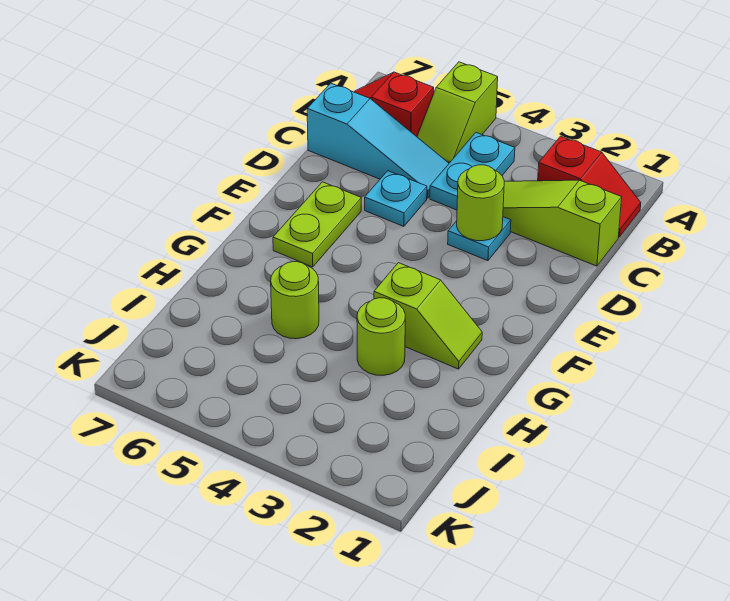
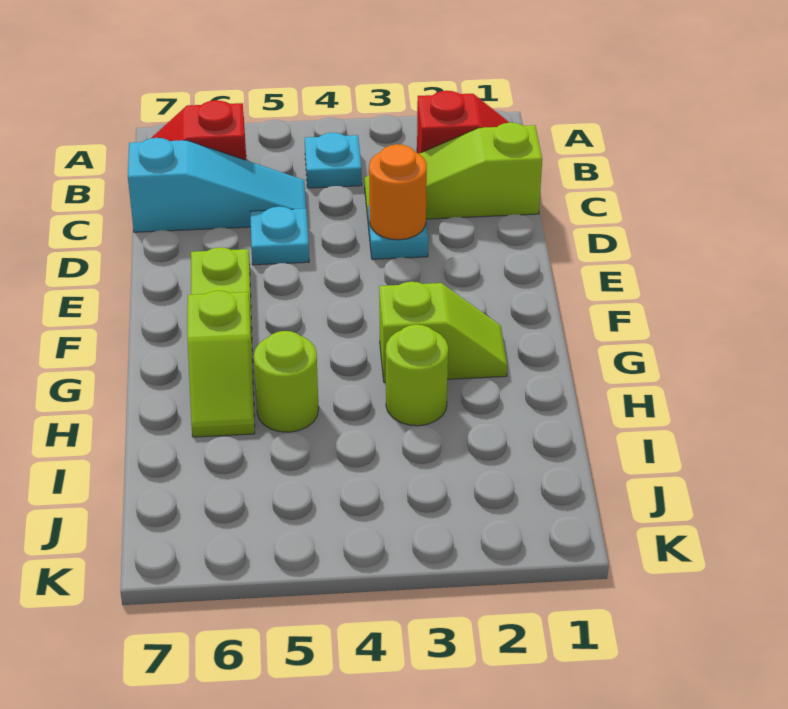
lime 1x2 slope [417,62,498,163] -> lime 1x2 slope moved to [187,291,255,437]
cyan 1x2 plate [430,133,515,210] -> cyan 1x1 plate [305,133,362,188]
lime 1x1 round brick [457,165,504,241] -> orange 1x1 round brick [369,144,427,240]

